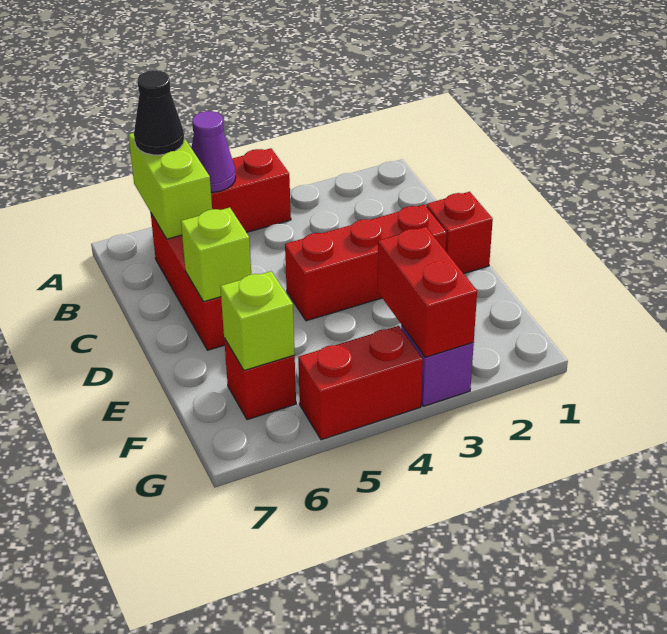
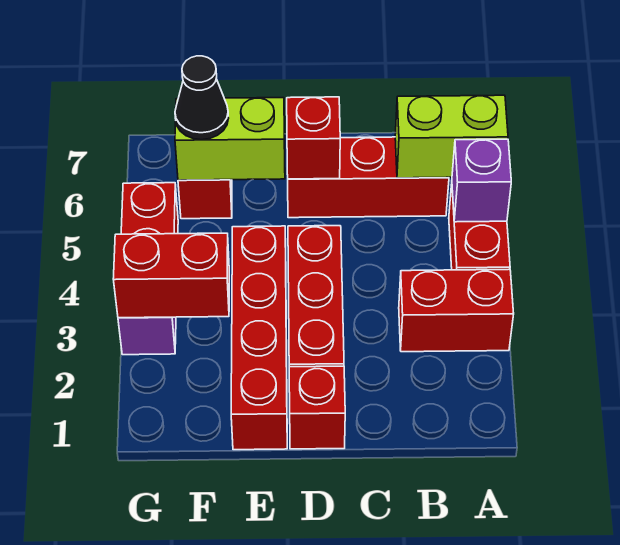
none -> red 1x2 brick [399,269,514,352]
purple 1x1 cone [191,111,236,192] -> purple 1x1 brick [452,139,511,222]
black 1x1 cone [134,70,184,155] -> black 1x1 cone moved to [175,56,229,140]
lime 1x1 brick [181,208,251,302] -> red 1x1 brick [287,97,340,179]
none -> red 1x4 brick [231,226,287,450]
lime 1x1 brick [220,271,295,370] -> lime 1x2 brick [175,98,285,180]

